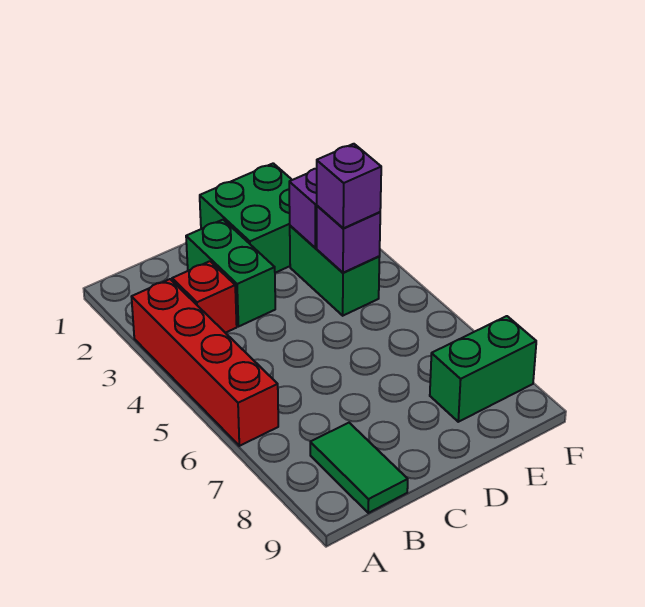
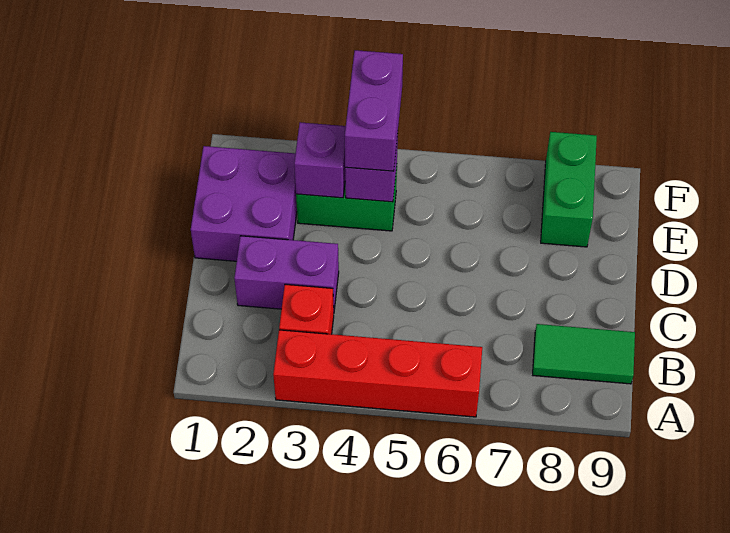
green 1x2 brick [186,220,275,327] -> purple 1x2 brick [234,236,339,309]
green 2x2 brick [200,163,292,273] -> purple 2x2 brick [191,146,297,261]
purple 1x1 brick [317,144,381,228] -> purple 1x2 brick [345,50,403,171]

